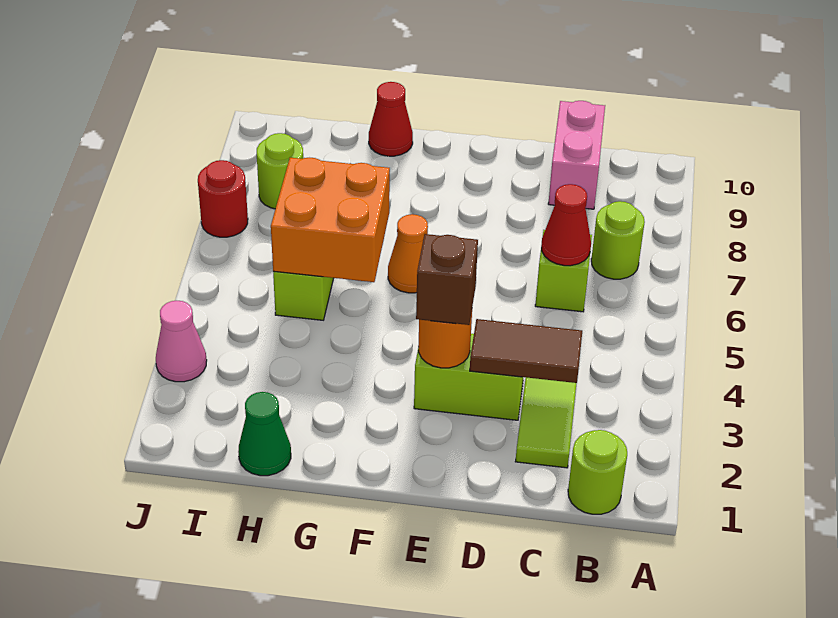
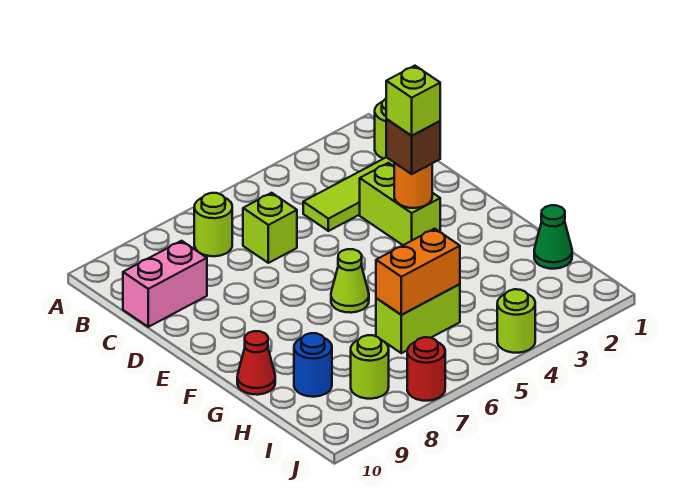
brown 1x2 tile [470,319,582,383] -> none
red 1x1 cone [541,184,591,266] -> none
none -> lime 1x1 brick [386,66,440,136]
orange 1x1 cone [388,214,428,293] -> lime 1x1 cone [331,249,369,313]
orange 2x2 brick [271,158,390,282] -> orange 1x2 brick [376,229,460,315]
none -> blue 1x1 round brick [294,333,332,397]
pink 1x1 cone [156,301,207,382] -> none
none -> lime 1x1 round brick [497,289,535,353]

